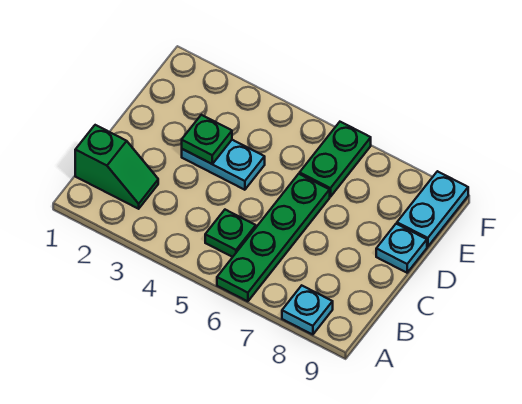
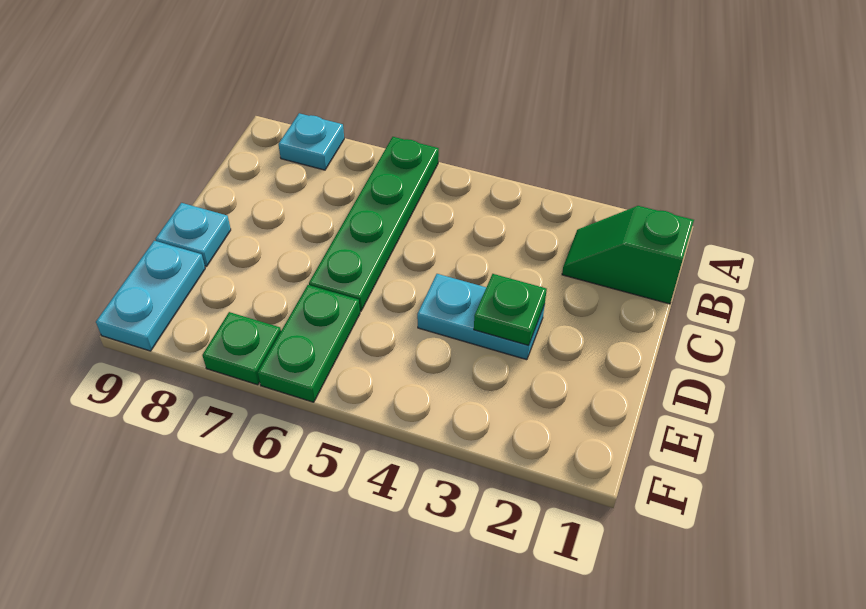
green 1x1 plate [205,210,256,257] -> green 1x1 plate moved to [202,312,281,385]

